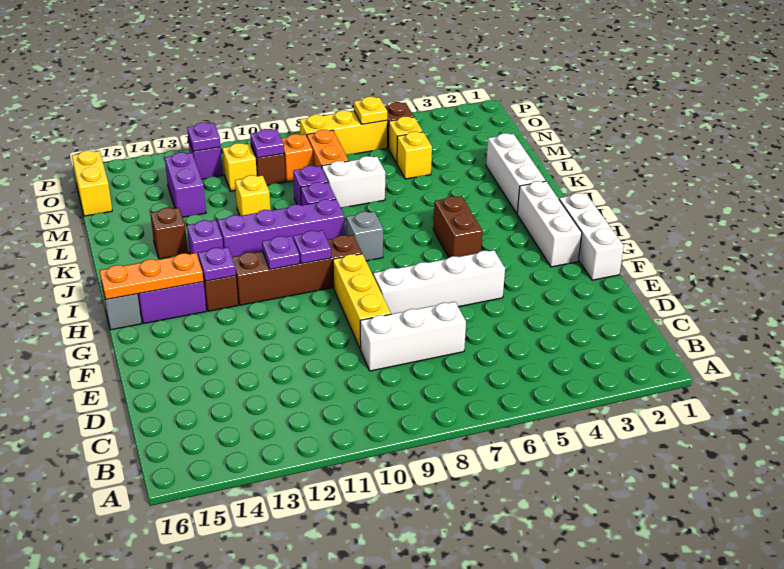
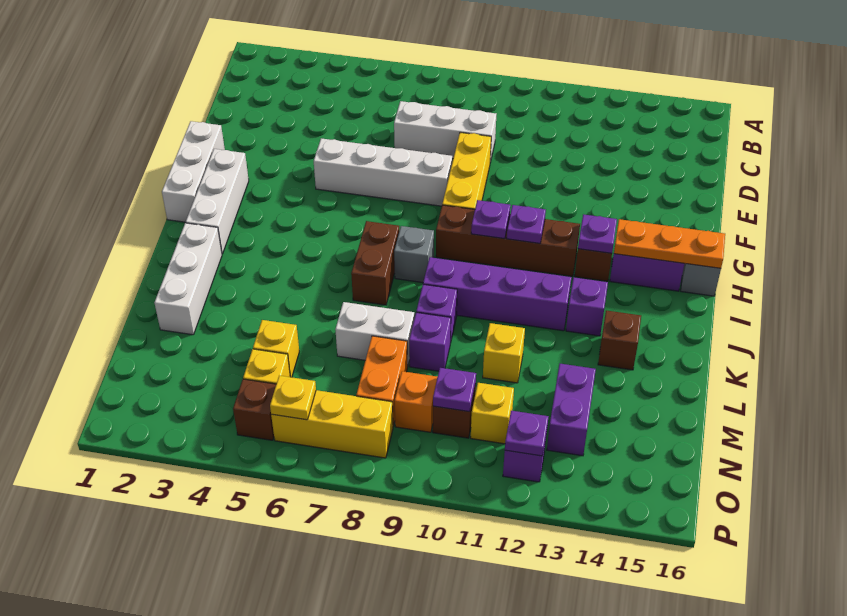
brown 1x2 brick [433,196,482,257] -> brown 1x2 brick moved to [351,221,399,305]
yellow 1x2 brick [72,151,112,216] -> none

